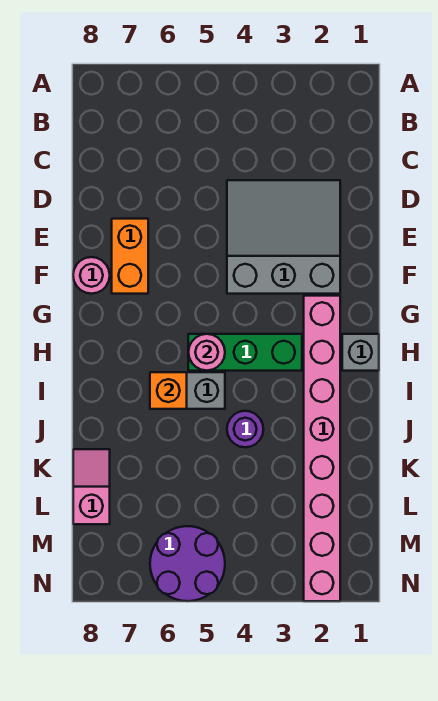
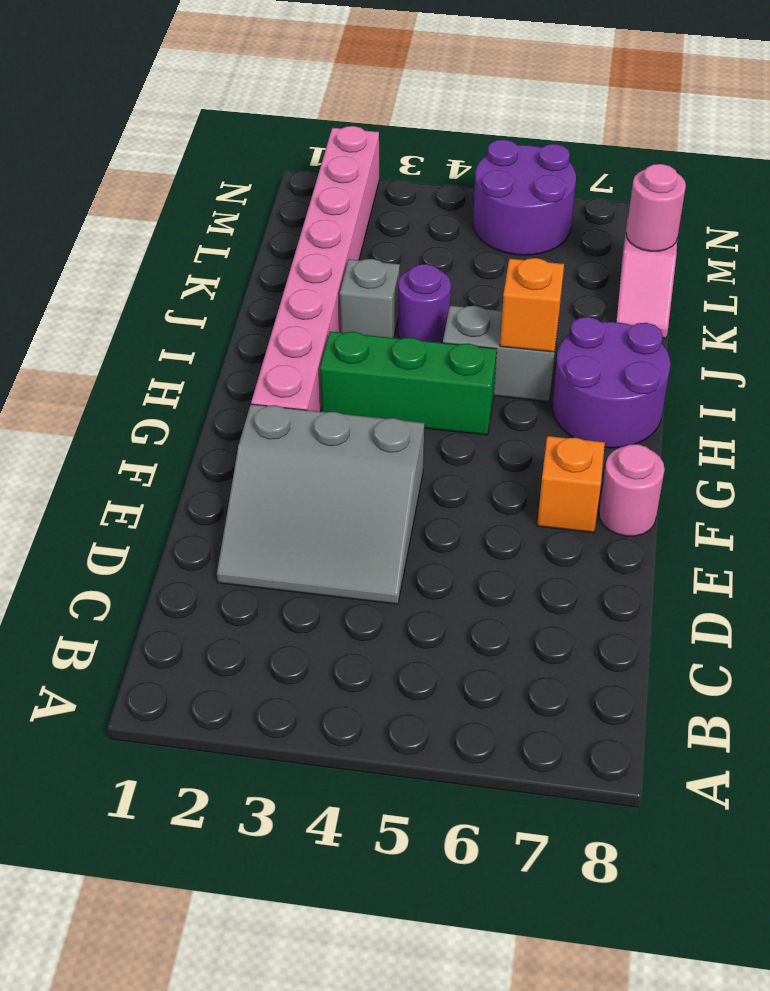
orange 1x2 brick [112,219,148,294] -> orange 1x1 brick [537,436,605,533]
grey 1x1 brick [342,334,379,371] -> grey 1x1 brick moved to [340,259,400,338]
pink 1x1 round brick [189,334,225,371] -> pink 1x1 round brick moved to [626,164,686,251]
none -> purple 2x2 round brick [552,317,670,448]

